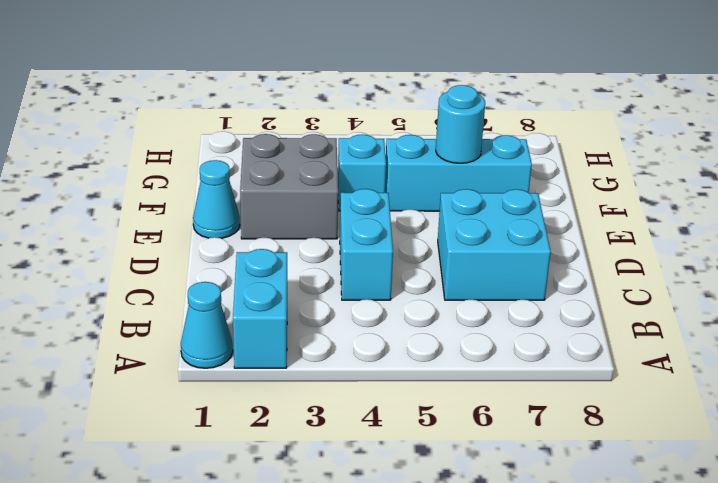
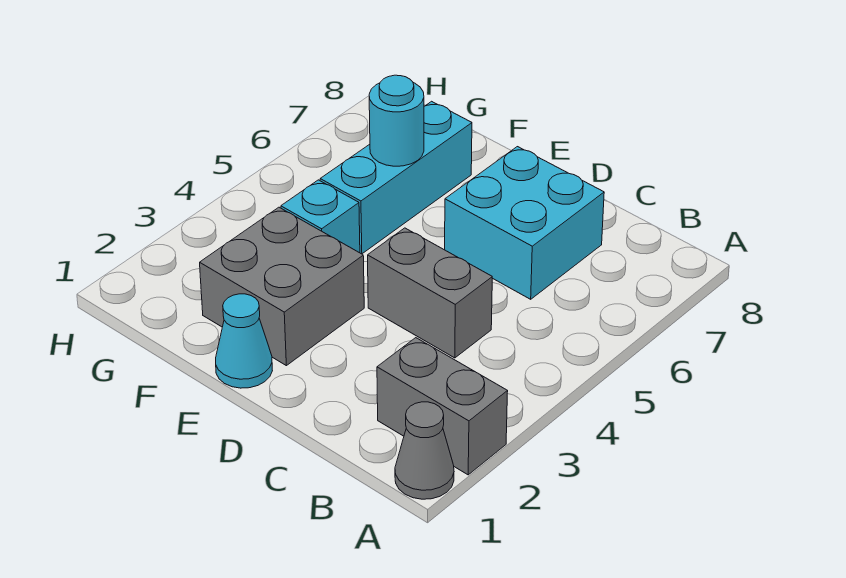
cyan 1x1 cone [181,282,233,368] -> grey 1x1 cone [395,402,454,499]
cyan 1x2 brick [233,249,287,368] -> grey 1x2 brick [377,338,508,475]
cyan 1x2 brick [340,189,393,300] -> grey 1x2 brick [368,228,492,358]

